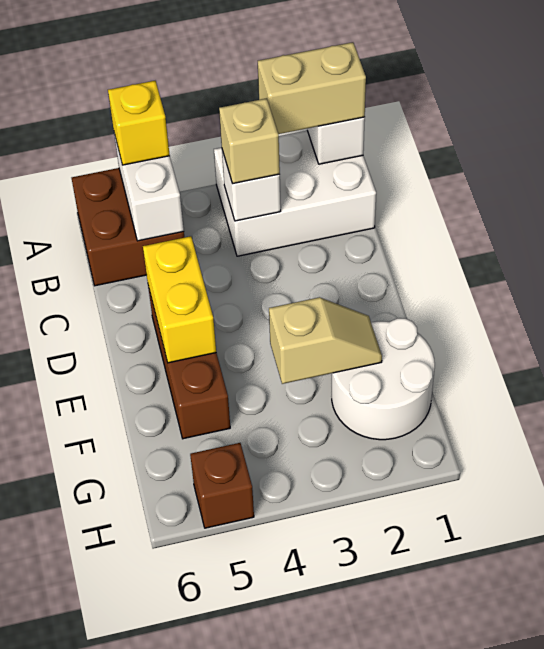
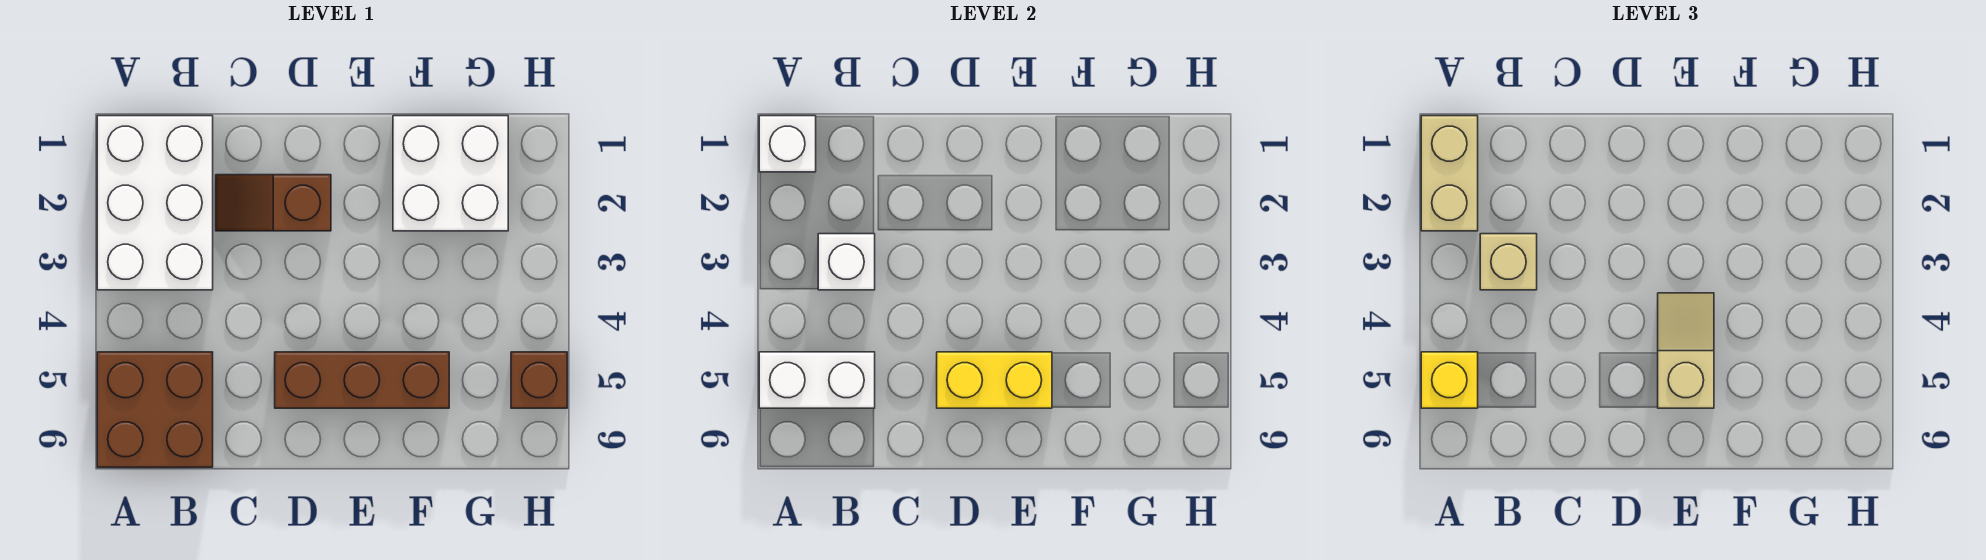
none -> brown 1x2 slope [216,175,331,231]
white 2x2 round brick [332,318,435,440] -> white 2x2 brick [393,116,508,231]
tan 1x2 slope [269,297,382,384] -> tan 1x2 slope moved to [1658,293,1714,408]

